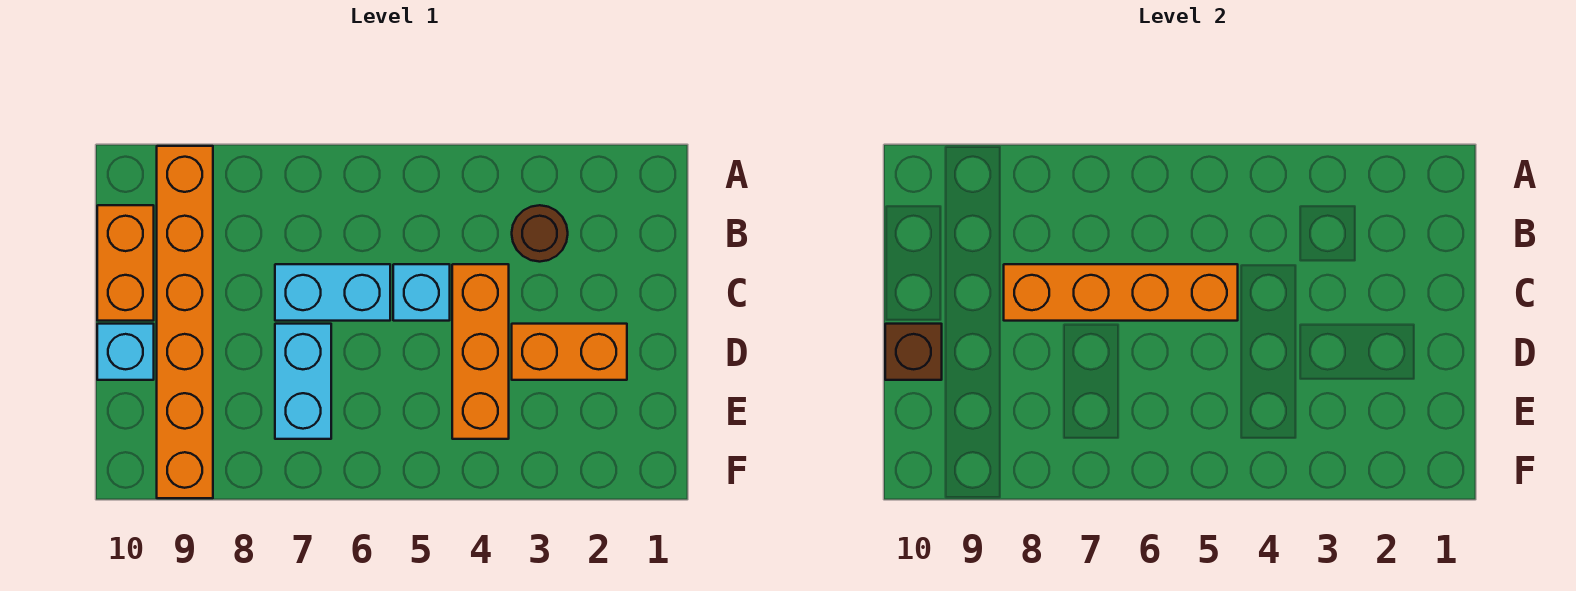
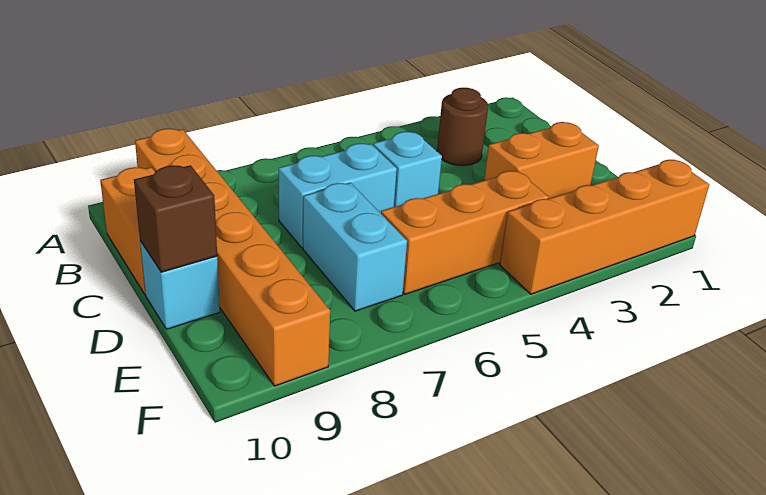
orange 1x3 brick [452,264,509,439] -> orange 1x3 brick turned to [381,171,549,294]
orange 1x4 brick [1004,264,1238,321] -> orange 1x4 brick moved to [500,160,709,294]

